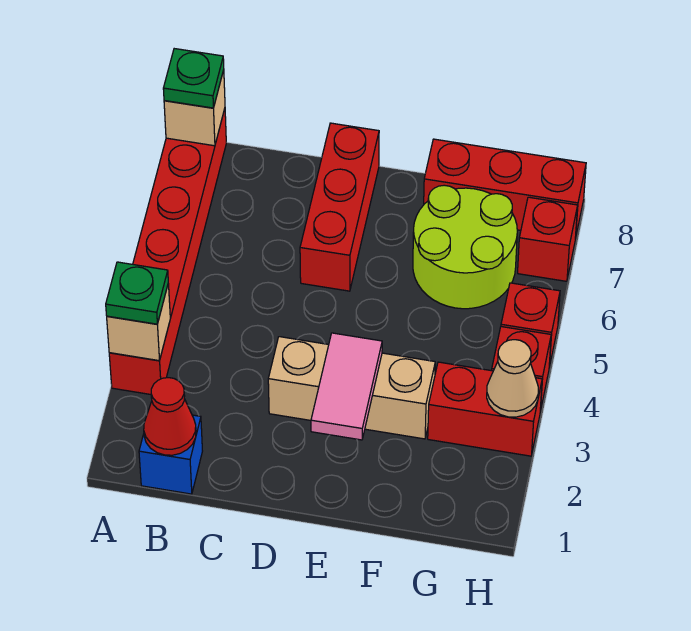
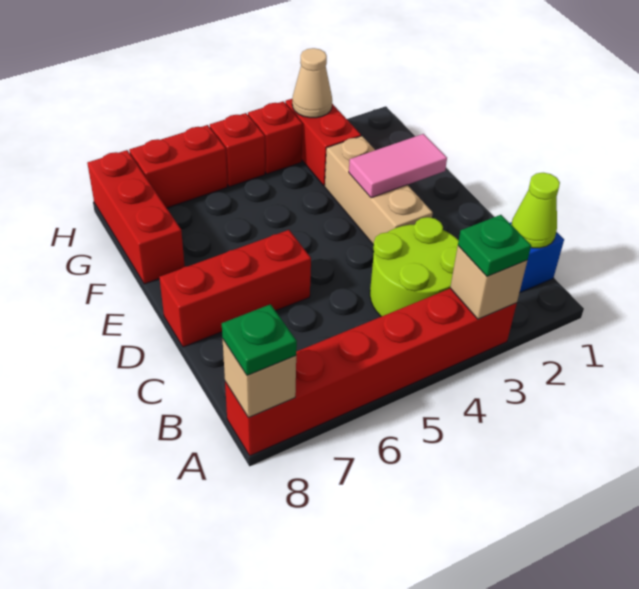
red 1x1 cone [144,378,196,455] -> lime 1x1 cone [511,173,560,248]
lime 2x2 round brick [413,185,517,309] -> lime 2x2 round brick moved to [370,217,459,317]
red 1x1 brick [518,197,578,281] -> red 1x2 brick [129,125,227,208]

